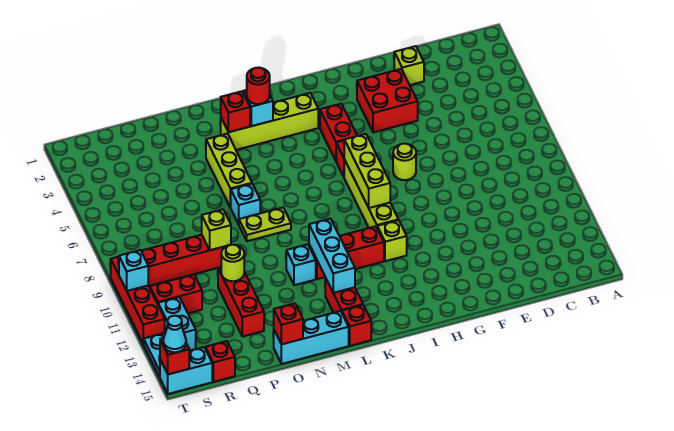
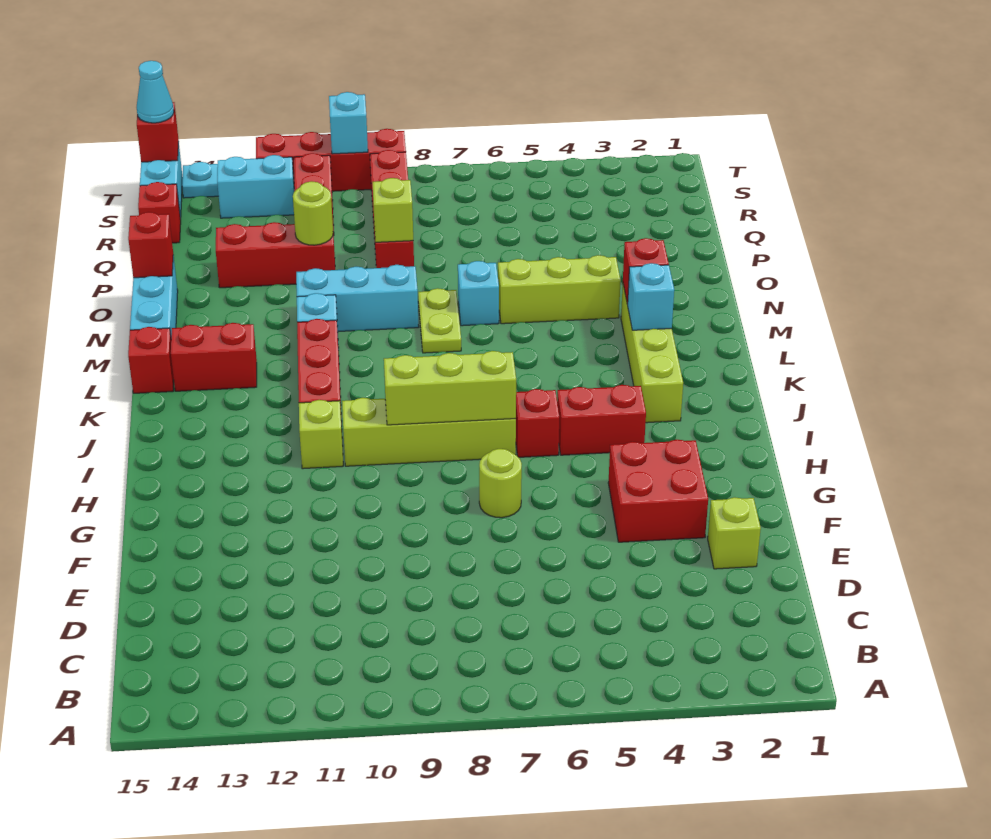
red 1x1 round brick [247,68,270,104] -> none
cyan 1x3 brick [309,219,355,293] -> cyan 1x3 brick moved to [296,265,419,331]

